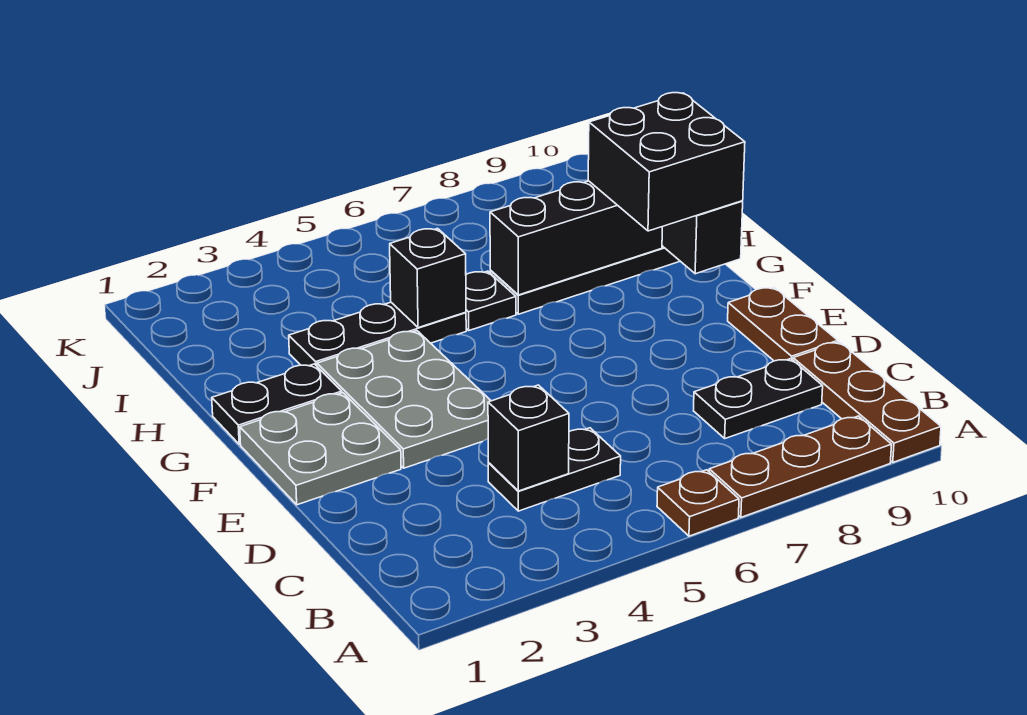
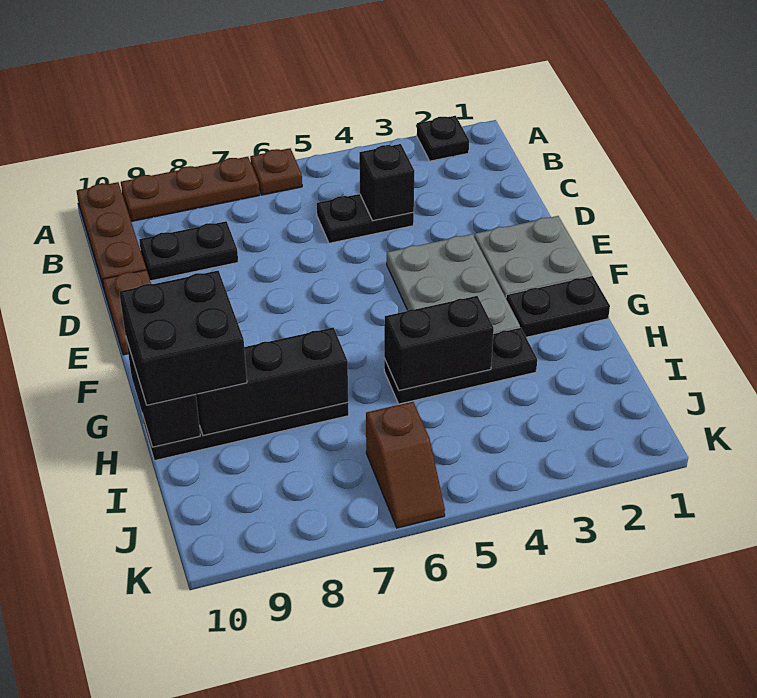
black 1x1 brick [390,229,466,328] -> black 1x2 brick [384,296,494,390]
black 1x1 plate [466,271,516,330] -> black 1x1 plate moved to [417,116,469,161]
none -> brown 1x2 slope [366,402,445,528]

